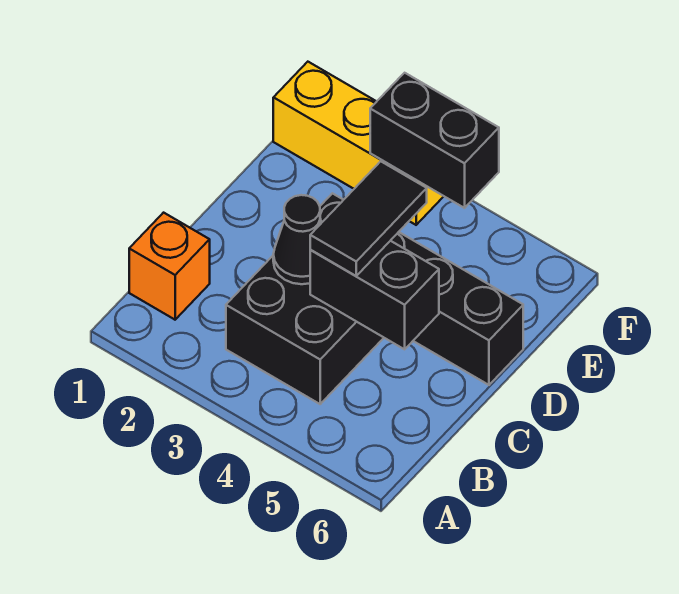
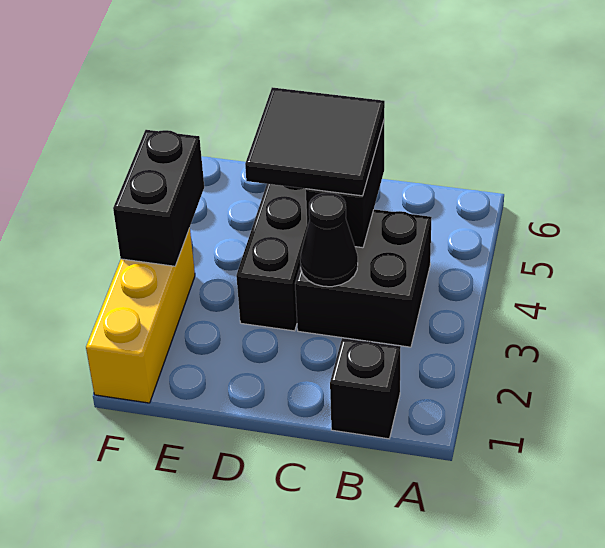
orange 1x1 brick [129,213,210,320] -> black 1x1 brick [330,338,401,439]
black 1x2 tile [310,161,427,276] -> black 2x2 tile [245,87,385,196]

